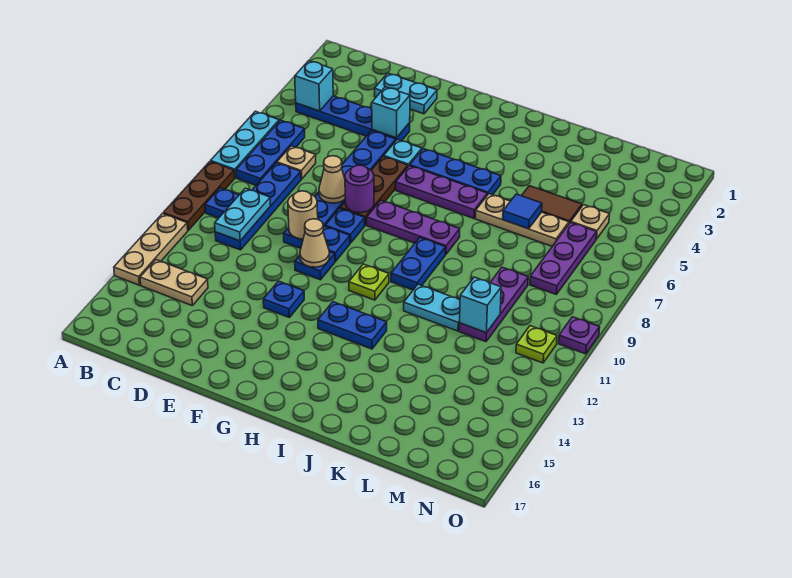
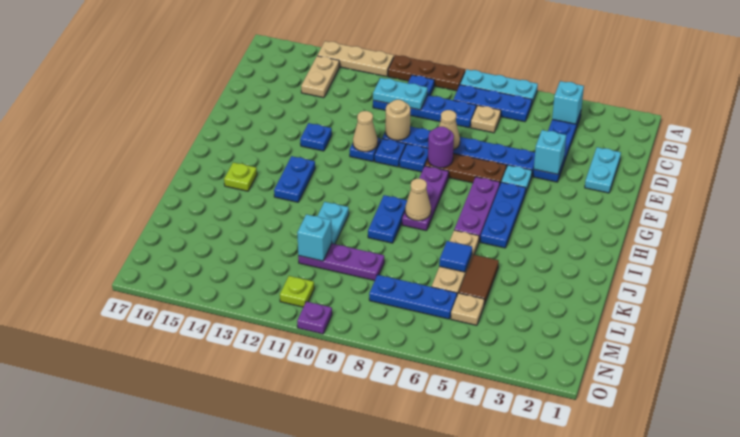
lime 1x1 plate [349,264,389,300] -> lime 1x1 plate moved to [224,162,257,191]
none -> tan 1x1 cone [405,179,431,221]
blue 1x2 plate [391,238,446,290] -> blue 1x2 plate turned to [368,195,407,243]
purple 1x3 plate [530,222,596,295] -> blue 1x3 plate [369,275,457,319]

